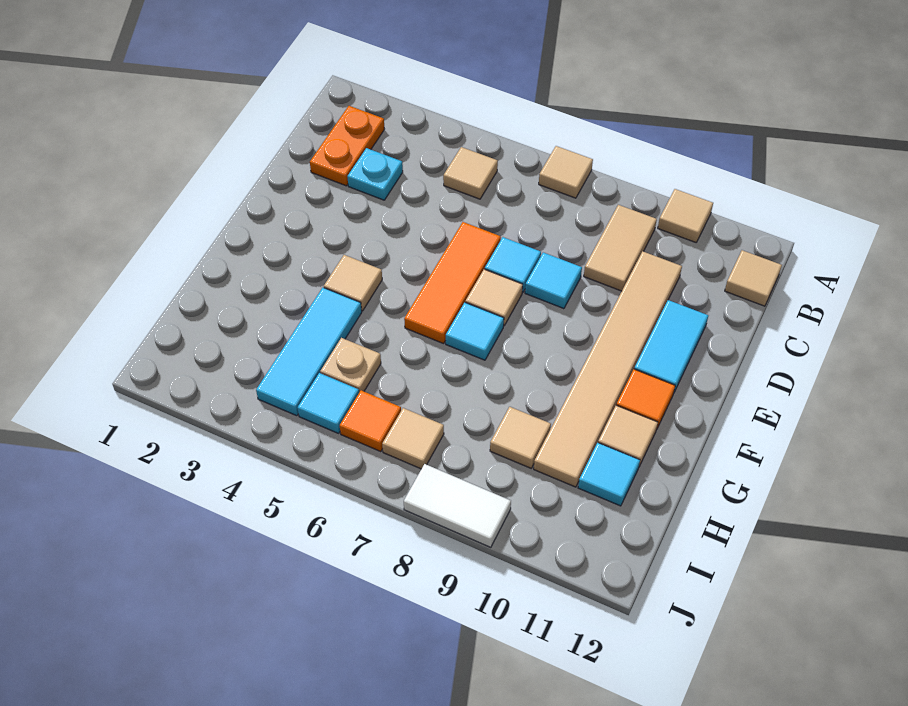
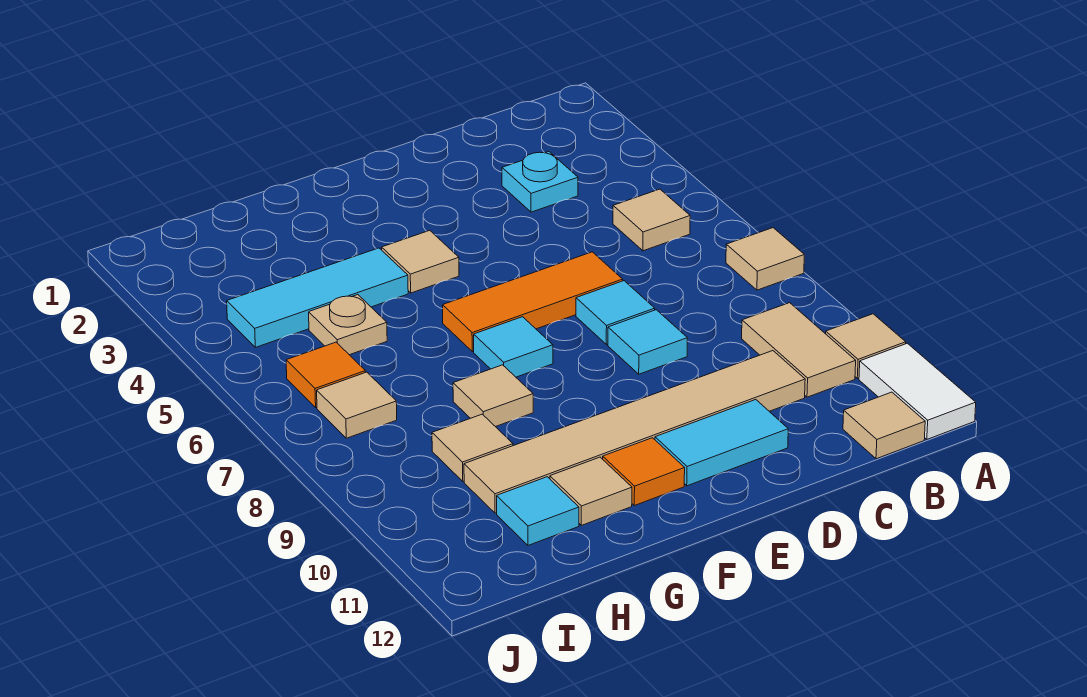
orange 1x2 plate [310,106,384,186] -> none
tan 1x2 tile [584,205,657,291] -> tan 1x2 tile turned to [742,303,856,397]
tan 1x1 tile [465,269,523,326] -> tan 1x1 tile moved to [453,365,533,427]
cyan 1x1 tile [298,373,359,433] -> none
white 1x2 tile [404,464,511,547] -> white 1x2 tile moved to [859,343,976,439]

